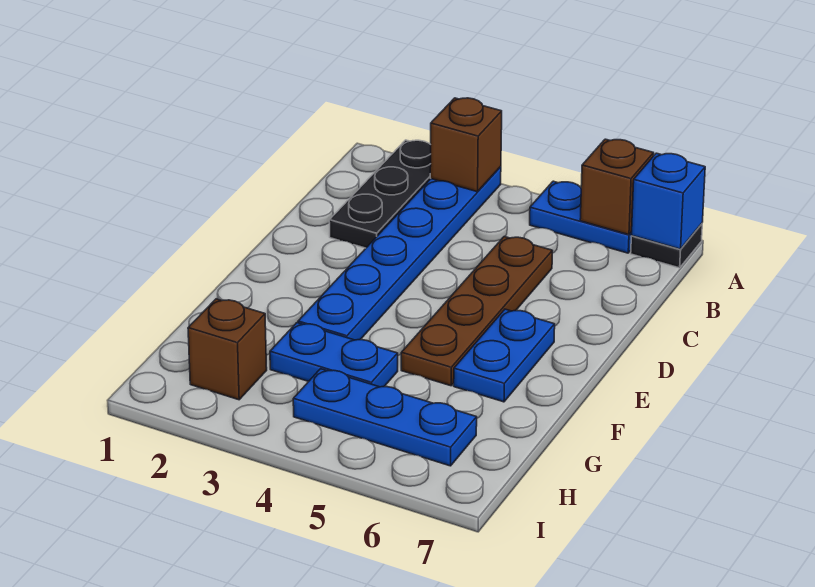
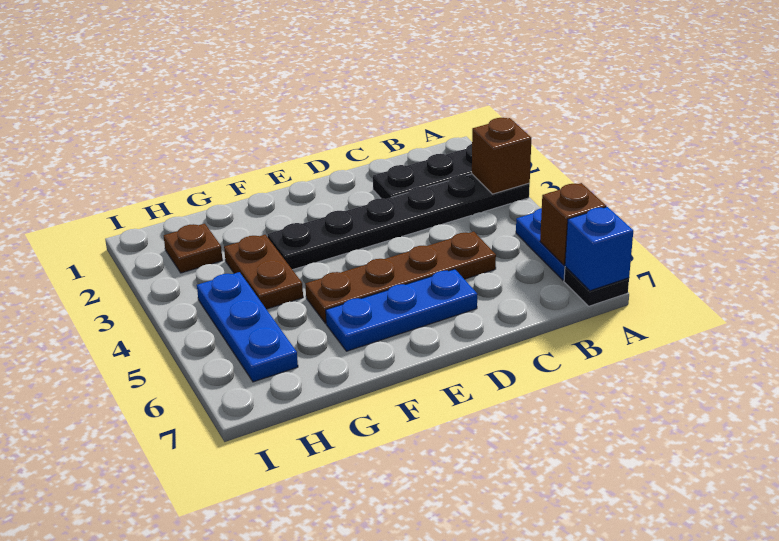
blue 1x6 plate [298,167,501,340] -> black 1x6 plate [267,174,530,270]
blue 1x2 plate [454,309,555,402] -> blue 1x3 plate [326,269,477,351]
blue 1x2 plate [270,323,398,387] -> brown 1x2 plate [224,235,303,309]
brown 1x1 brick [188,299,267,400] -> brown 1x1 plate [164,224,223,273]

